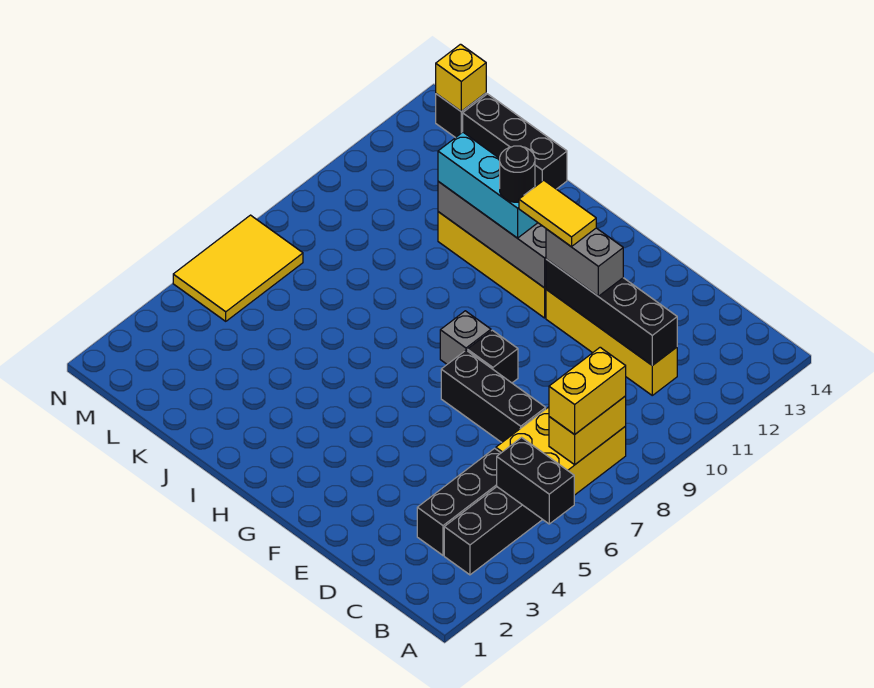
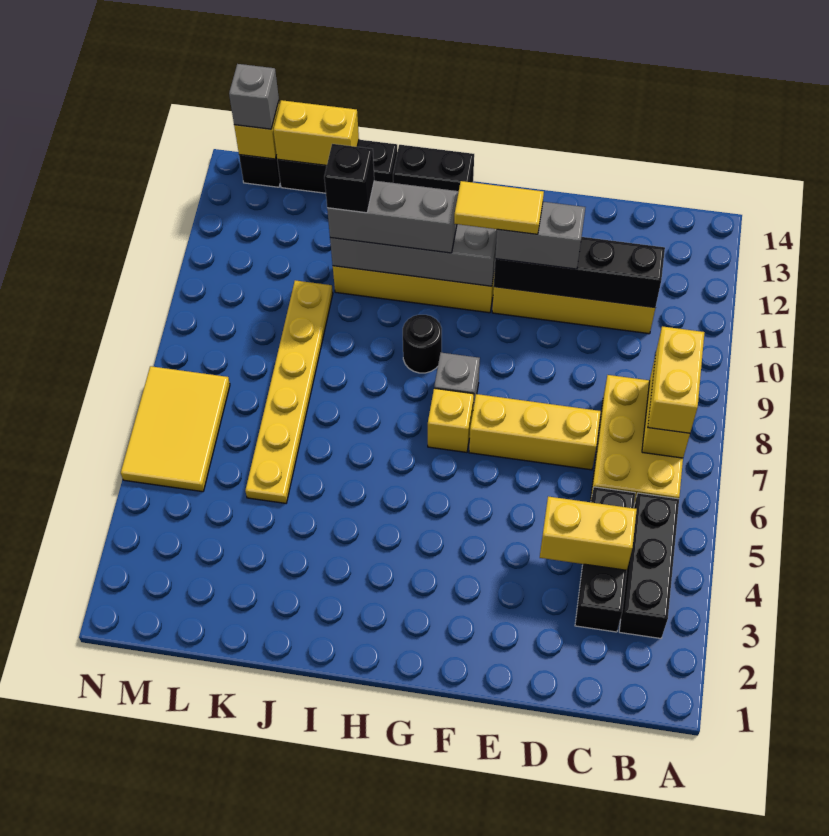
black 1x2 brick [497,438,574,524] -> black 1x2 brick moved to [393,145,474,192]
none -> yellow 1x2 brick [540,496,637,570]
black 1x3 brick [441,350,546,442] -> yellow 1x3 brick [469,394,601,470]
black 1x1 brick [467,330,518,383] -> black 1x1 brick moved to [324,144,374,213]
none -> yellow 1x1 brick [428,388,474,452]
cyan 1x3 brick [438,132,538,238] -> grey 1x3 brick [327,181,458,253]
black 1x1 round brick [500,146,535,202] -> black 1x1 round brick moved to [403,315,442,373]
none -> yellow 1x6 plate [245,280,333,503]
none -> yellow 1x2 brick [273,100,359,165]
none -> grey 1x1 brick [229,64,279,129]

